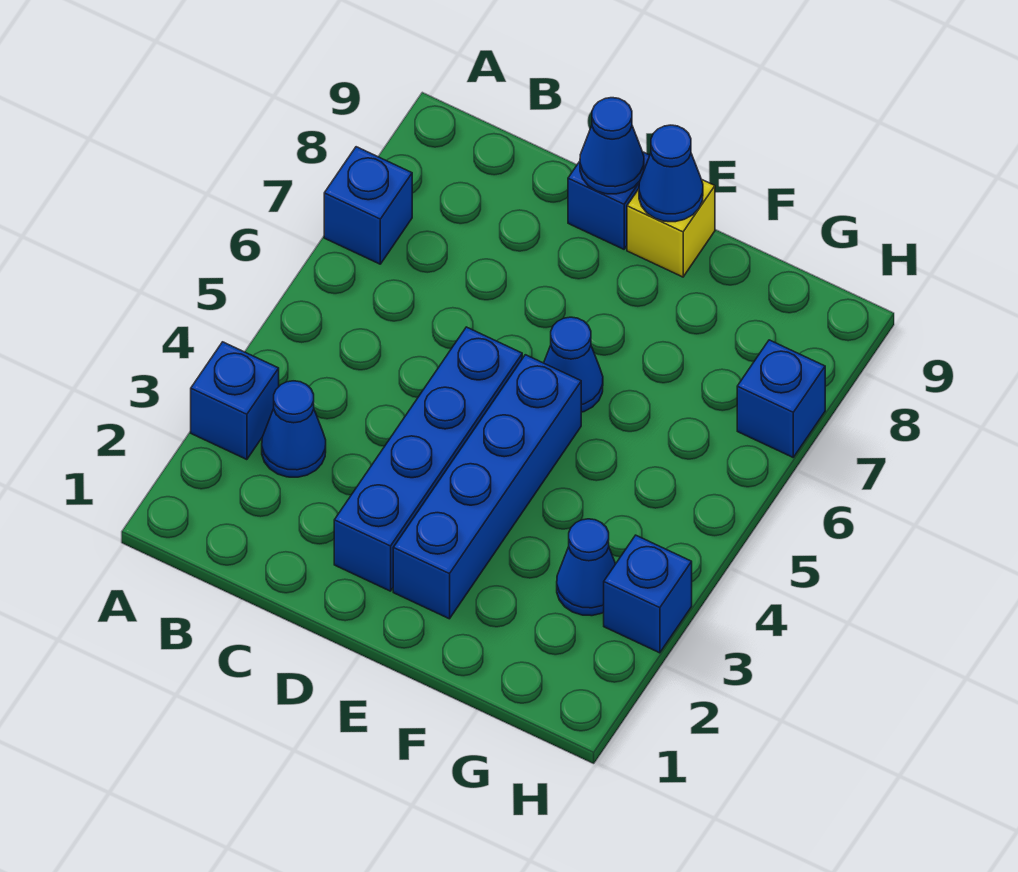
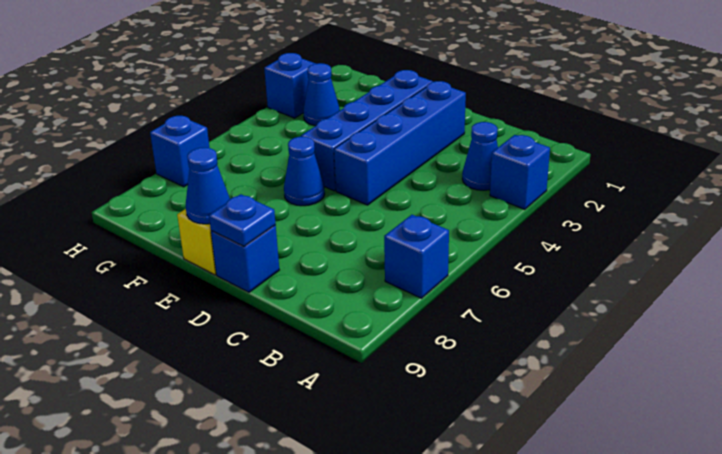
blue 1x1 cone [580,98,644,194] -> blue 1x1 plate [209,194,276,246]

